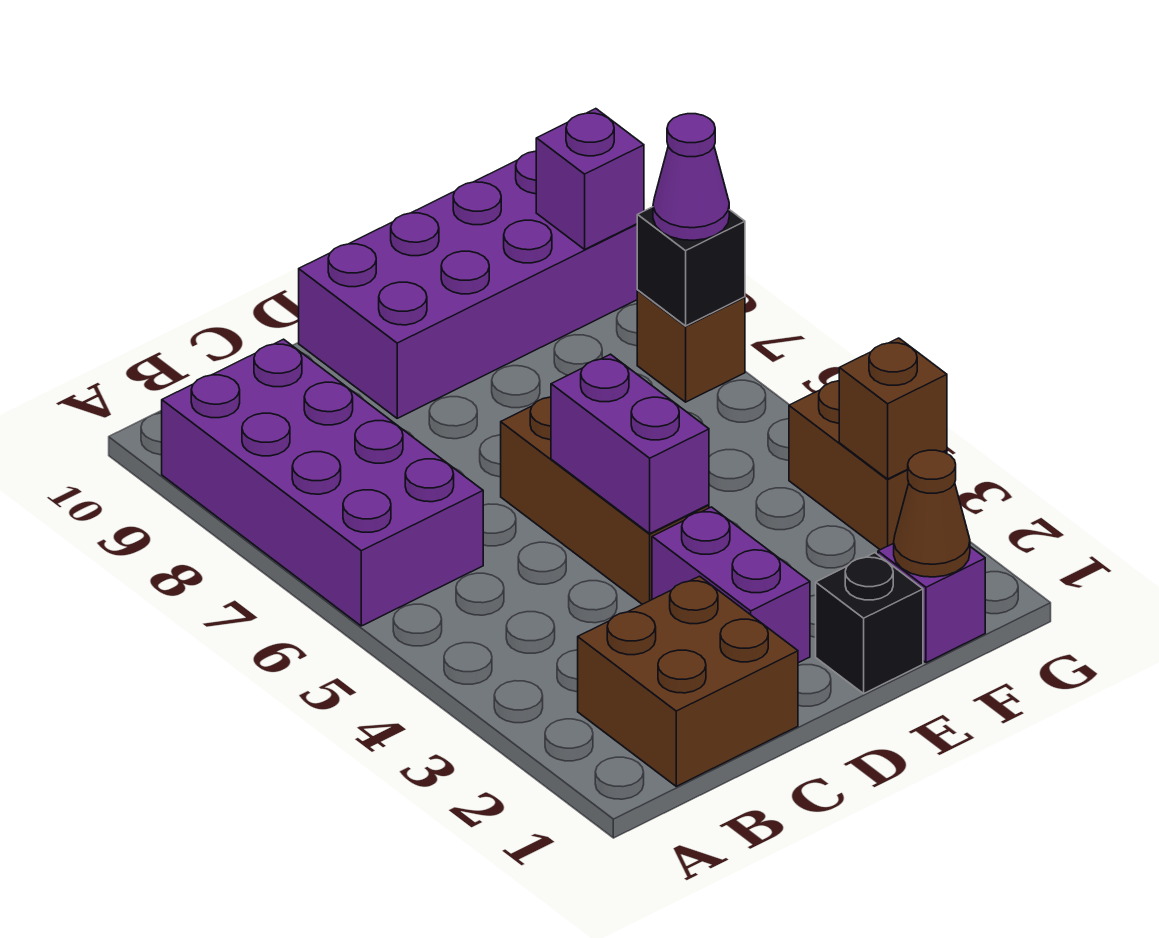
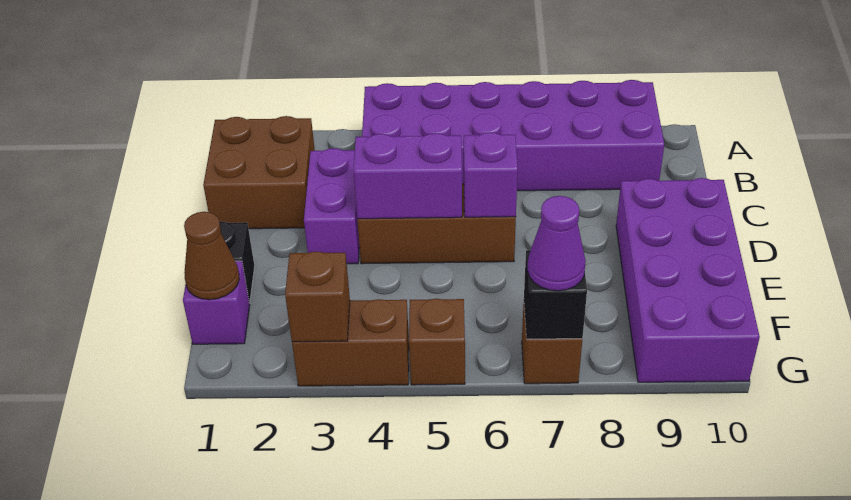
purple 2x4 brick [162,339,483,626] -> purple 2x6 brick [362,80,664,191]
purple 1x2 brick [652,507,810,663] -> purple 1x2 brick turned to [304,148,359,264]
none -> brown 1x1 brick [409,299,465,385]
purple 1x1 brick [536,109,644,249] -> purple 1x1 brick moved to [464,132,518,217]

